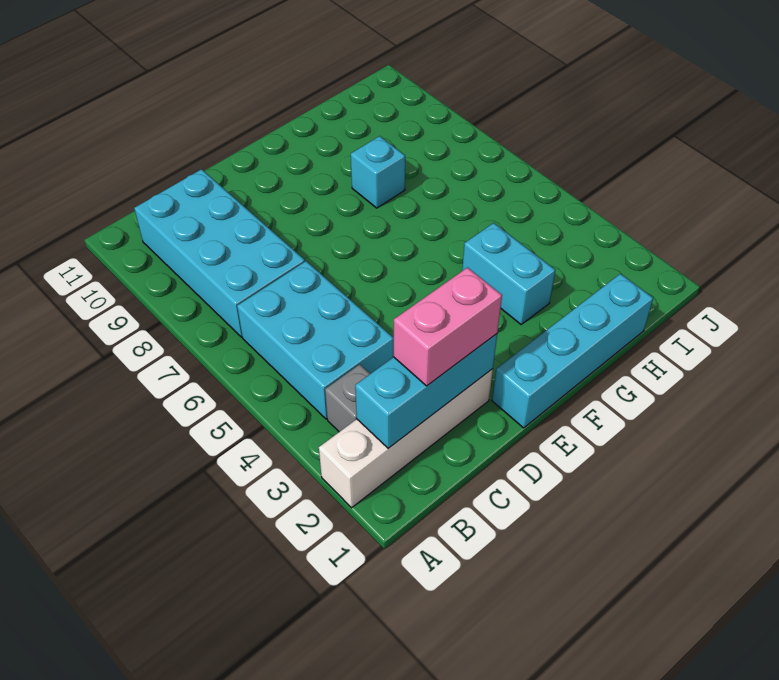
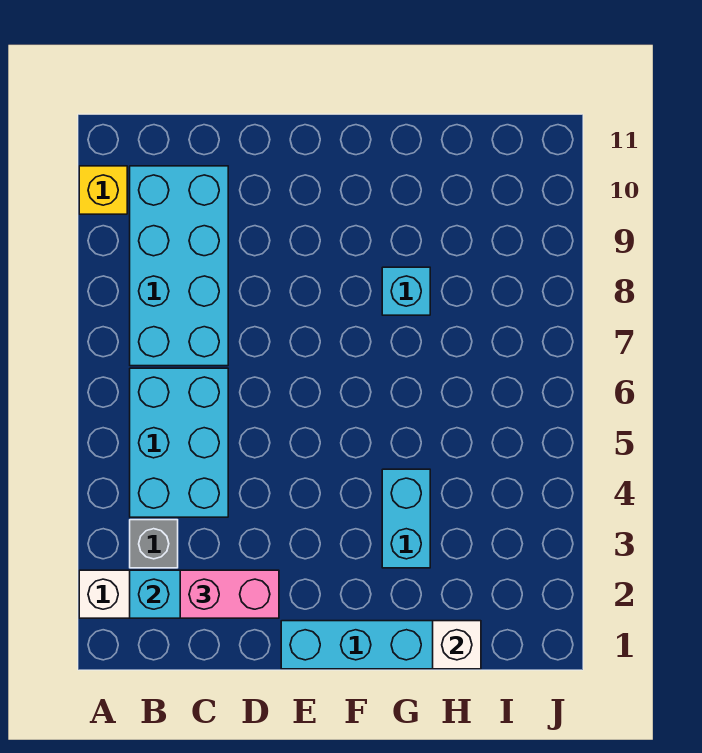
none -> yellow 1x1 brick [79,166,127,214]
none -> white 1x1 brick [433,621,481,669]

